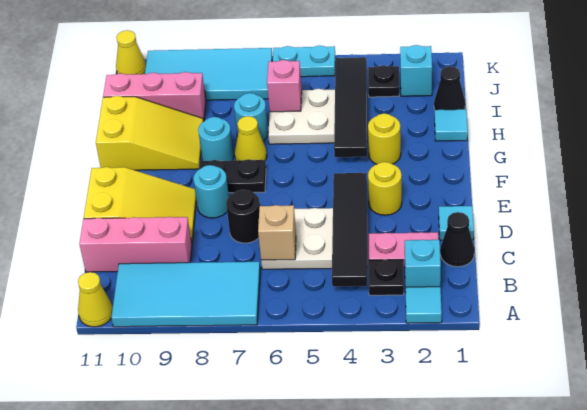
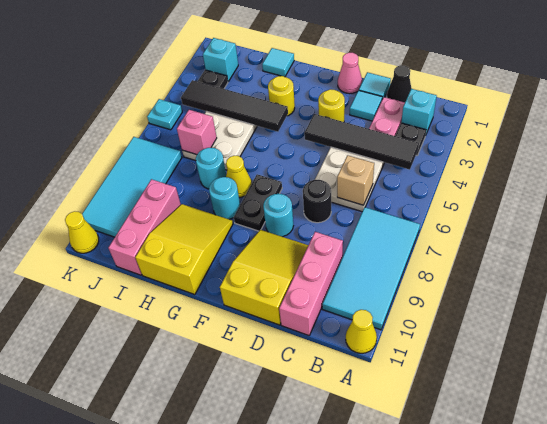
cyan 1x1 tile [405,287,442,323] -> cyan 1x1 tile moved to [350,90,382,121]
none -> pink 1x1 cone [338,53,362,94]
black 1x1 cone [434,66,465,110] -> none
cyan 1x2 plate [273,45,335,77] -> cyan 1x1 plate [147,99,182,130]

